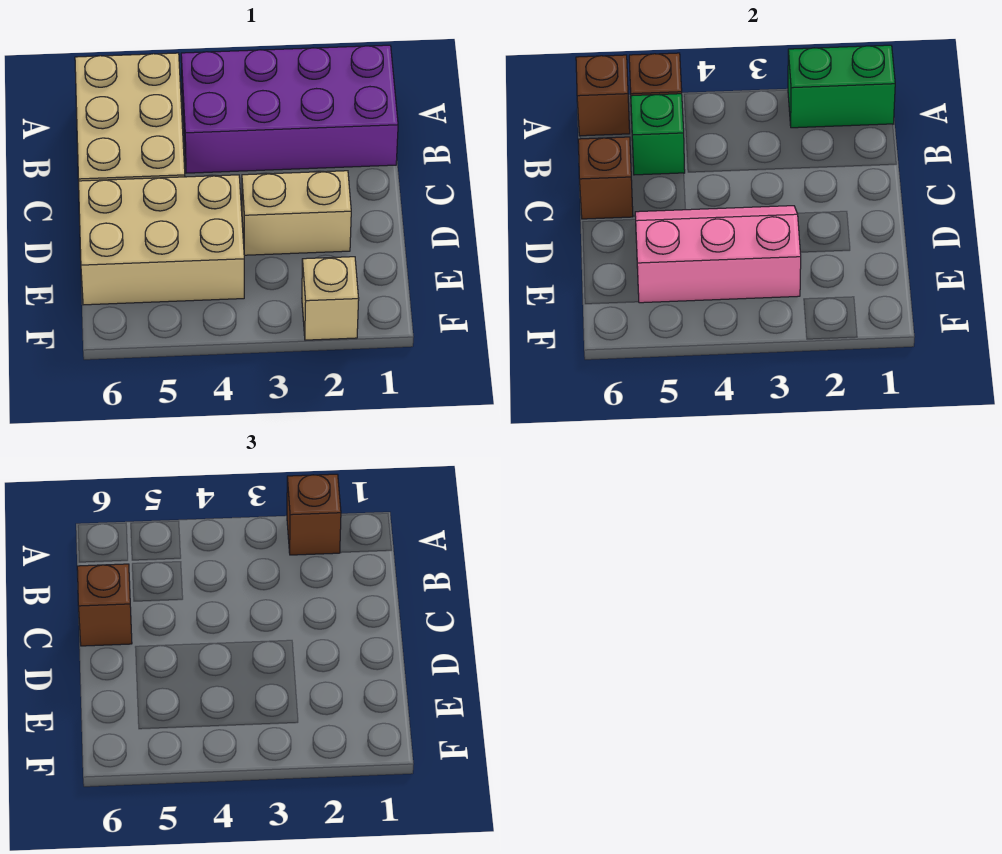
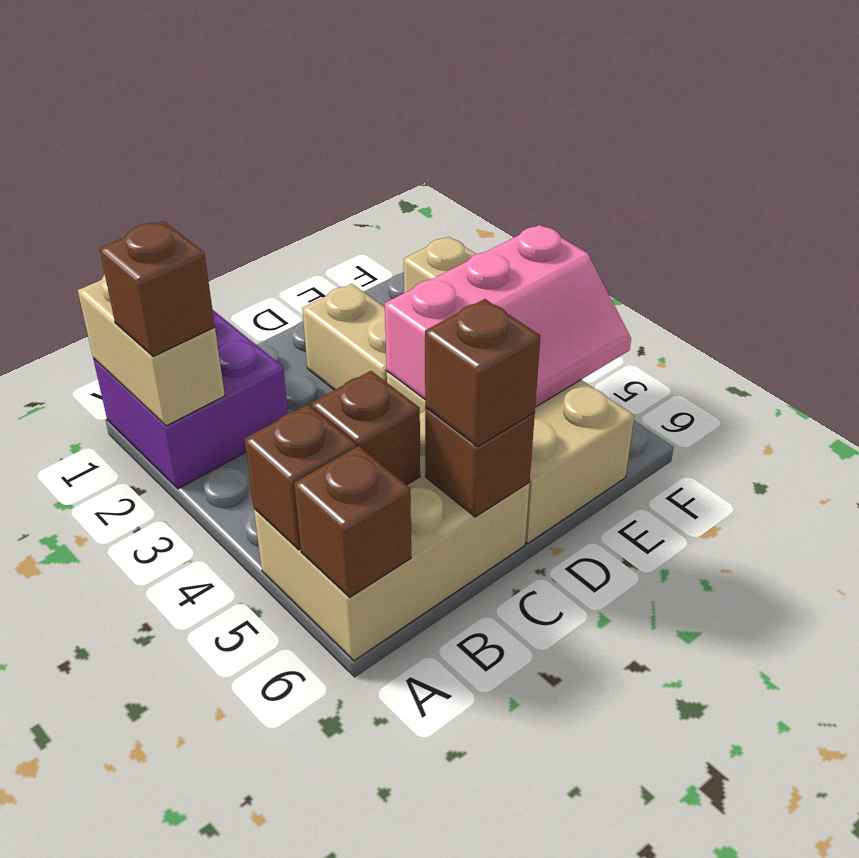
purple 2x4 brick [181,45,398,173] -> purple 2x2 brick [93,310,288,489]
green 1x2 brick [788,45,895,128] -> tan 1x2 brick [78,275,225,426]
green 1x1 brick [631,94,685,175] -> brown 1x1 brick [311,371,420,485]
pink 2x3 slope [635,206,801,303] -> pink 2x3 slope turned to [385,225,631,407]

